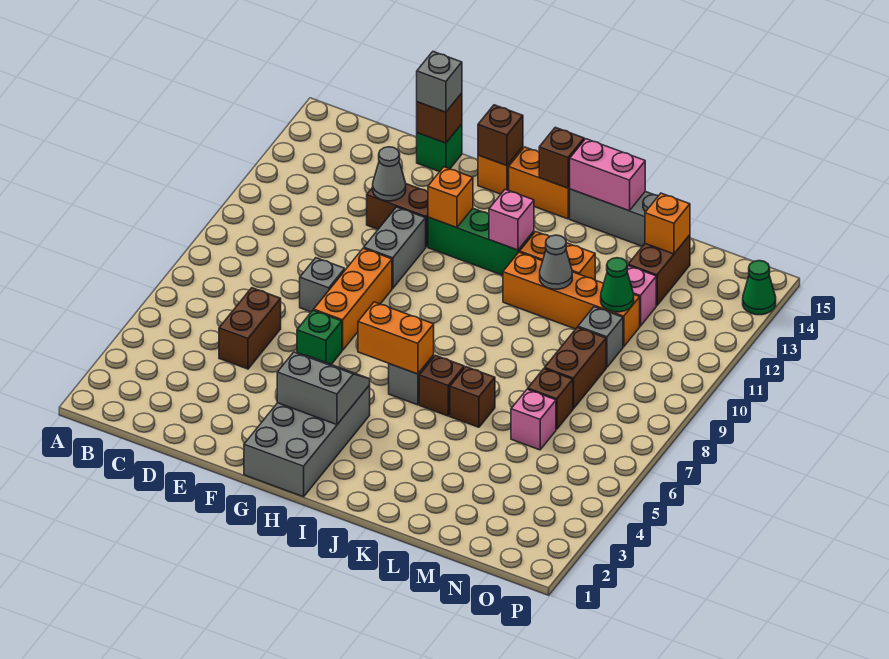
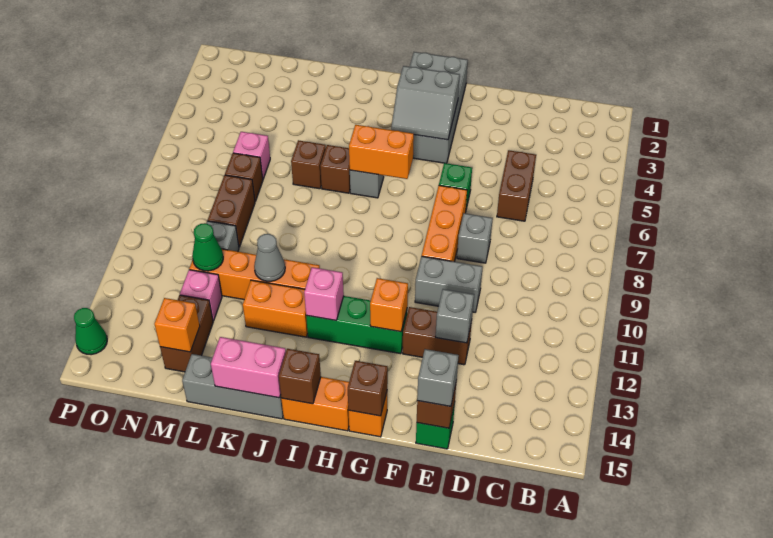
grey 1x1 cone [373,147,406,201] -> grey 1x1 brick [436,289,474,343]
grey 1x2 brick [364,207,426,288] -> grey 1x2 brick turned to [415,256,483,312]

